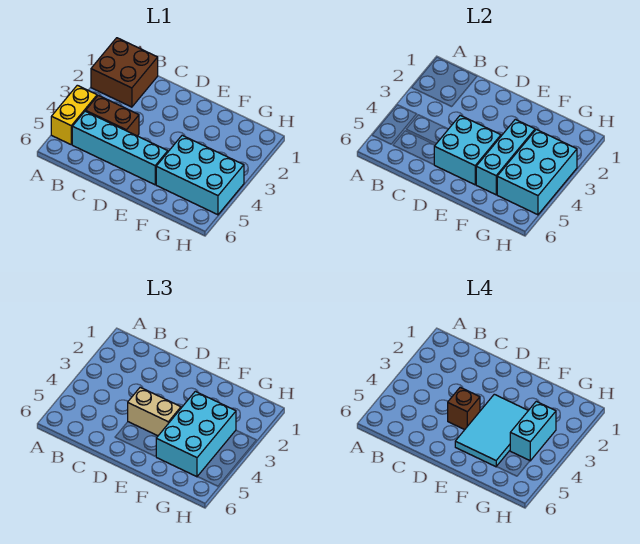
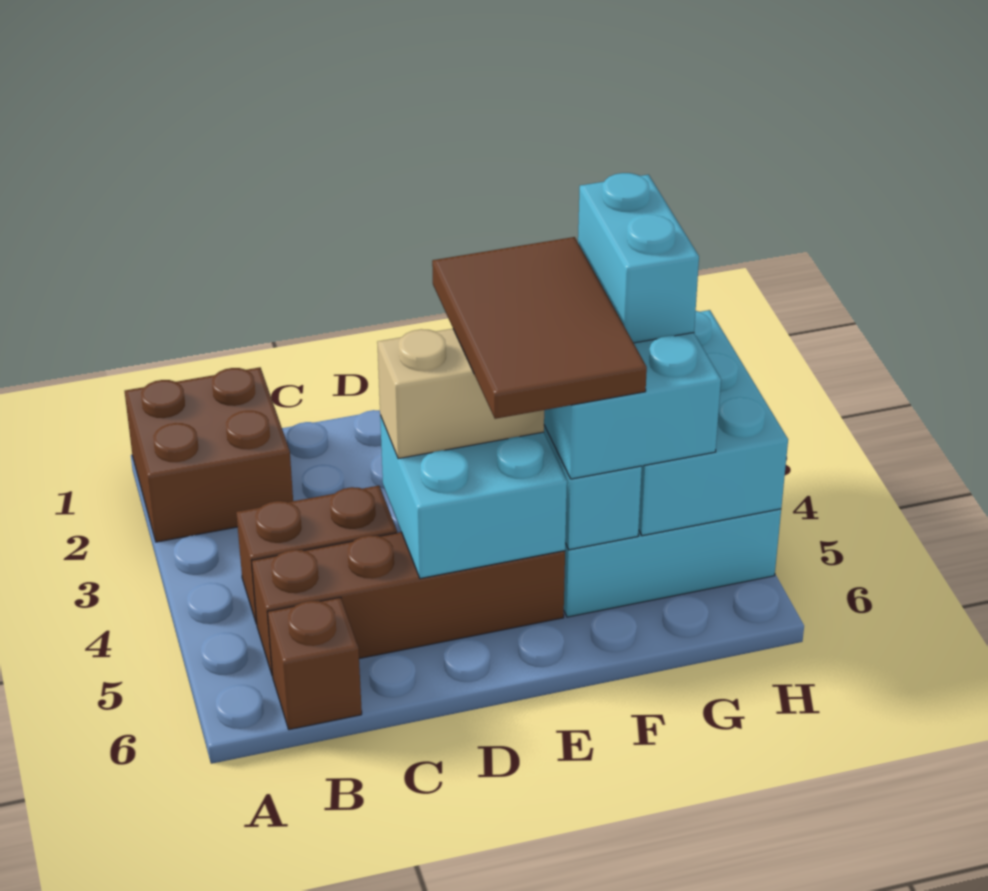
yellow 1x2 brick [51,85,97,144] -> none
cyan 1x4 brick [72,111,168,185] -> brown 1x4 brick [252,532,565,676]
brown 1x1 brick [448,387,480,430] -> brown 1x1 brick moved to [268,597,362,730]
cyan 2x3 tile [455,394,528,467] -> brown 2x3 tile [432,237,647,419]

